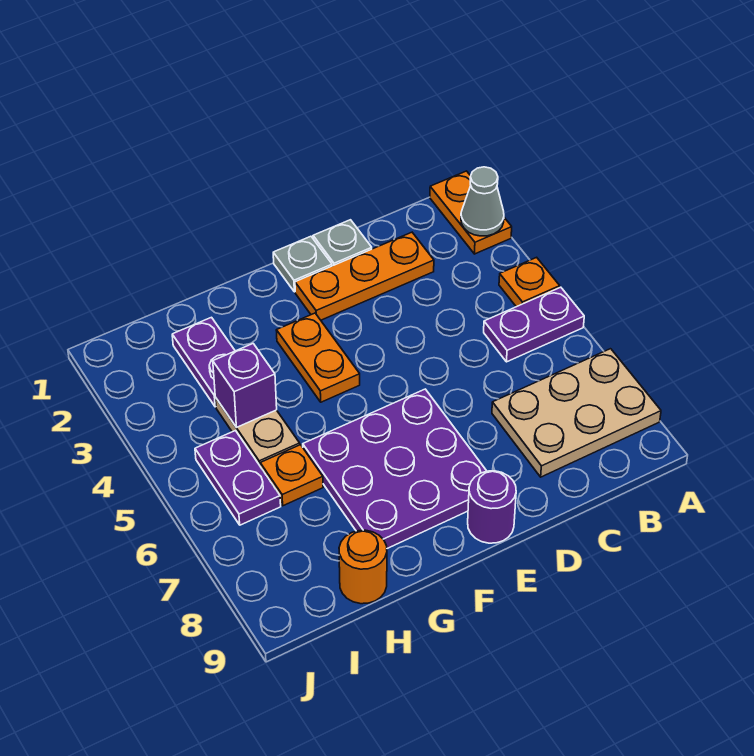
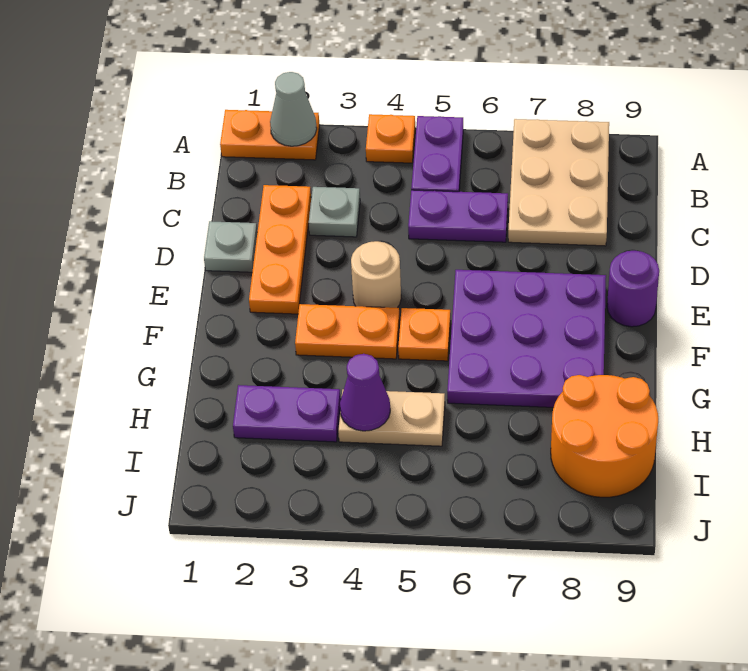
grey 1x1 plate [273,236,332,292] -> grey 1x1 plate moved to [309,187,360,237]
none -> tan 1x1 round brick [351,241,401,308]
purple 1x1 brick [213,344,277,427] -> purple 1x1 cone [340,354,390,431]
orange 1x1 plate [260,445,323,506] -> orange 1x1 plate moved to [398,308,451,361]
orange 1x1 round brick [339,530,387,604] -> orange 2x2 round brick [551,375,658,497]
purple 1x2 plate [195,431,281,525] -> purple 1x2 plate moved to [408,190,508,242]

